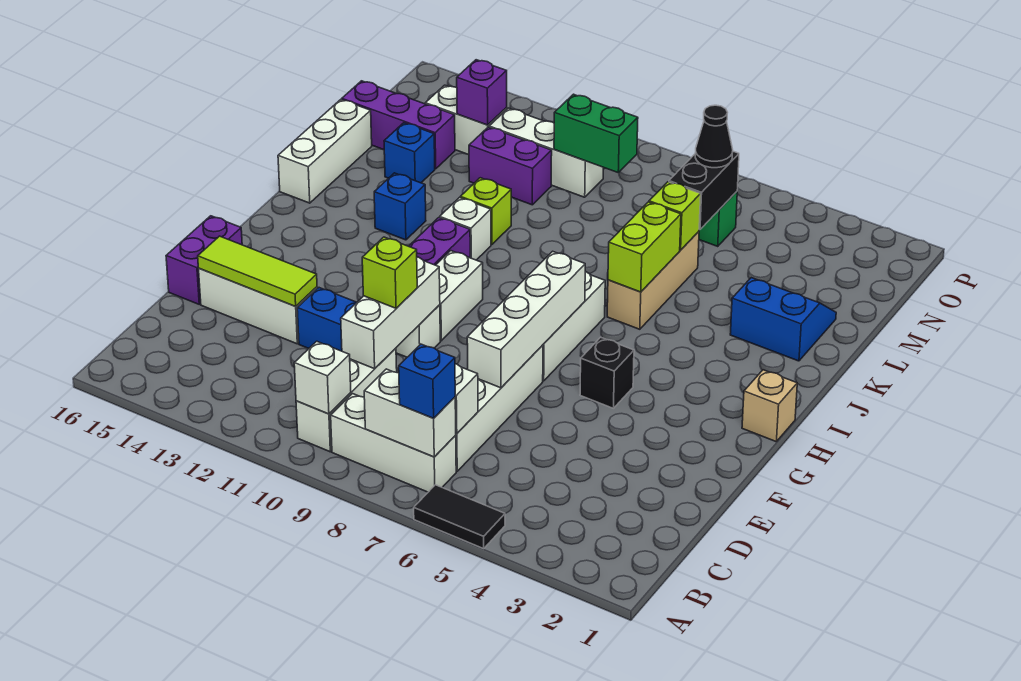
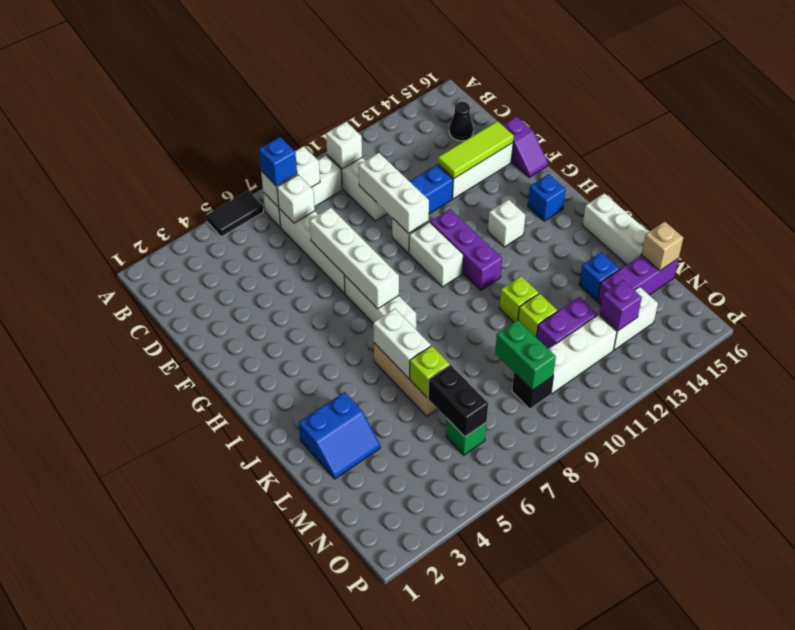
lime 1x1 brick [362,237,417,308] -> lime 1x1 brick moved to [518,293,557,338]
purple 1x2 brick [166,216,242,304] -> purple 1x2 slope [503,116,548,177]
black 1x1 brick [580,337,634,408] -> black 1x1 brick moved to [512,373,553,409]
tan 1x1 brick [742,370,797,441] -> tan 1x1 brick moved to [642,222,683,271]
lime 1x2 brick [608,202,681,292] -> white 1x2 brick [373,309,431,378]
white 1x1 brick [440,198,491,260] -> white 1x1 brick moved to [488,199,525,247]
blue 1x1 brick [374,173,426,240] -> blue 1x1 brick moved to [528,174,566,221]
black 1x1 cone [695,105,733,168] -> black 1x1 cone moved to [449,102,473,141]
green 1x2 brick [554,94,638,172] -> green 1x2 brick turned to [495,320,556,390]

